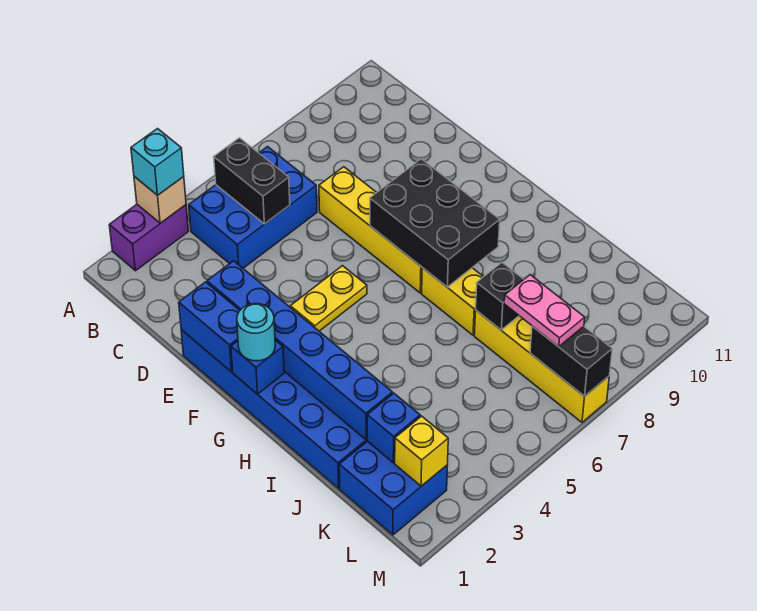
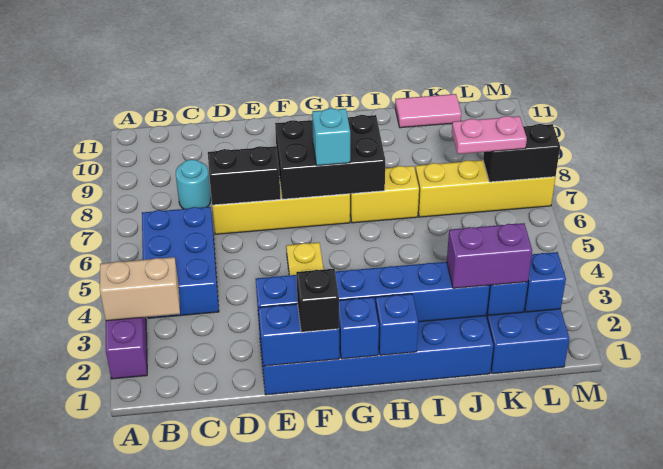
tan 1x1 brick [134,176,186,223] -> tan 1x2 brick [100,257,180,321]
cyan 1x1 brick [131,129,184,195] -> cyan 1x1 brick moved to [312,108,350,166]
black 1x2 brick [214,138,290,224] -> black 1x2 brick moved to [208,146,281,205]
cyan 1x1 round brick [237,304,275,361] -> cyan 1x1 round brick moved to [176,159,211,209]
none -> blue 1x1 brick [376,294,418,355]
none -> purple 1x2 brick [447,223,532,288]
black 1x1 brick [476,263,524,330] -> black 1x1 brick moved to [296,269,339,332]
none -> pink 1x2 tile [395,94,461,128]
yellow 1x1 brick [395,416,448,486] -> blue 1x1 brick [524,252,566,312]

